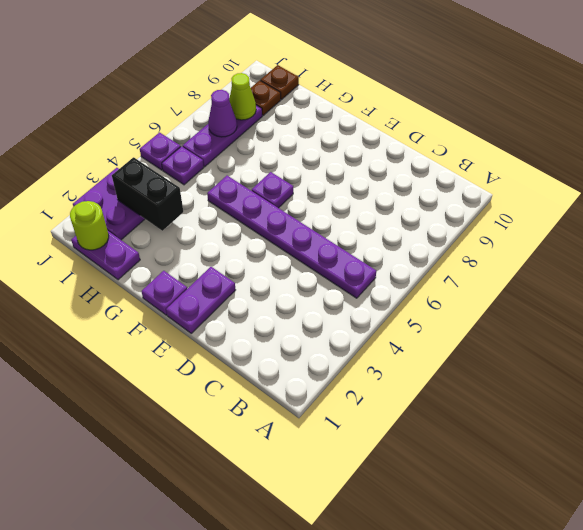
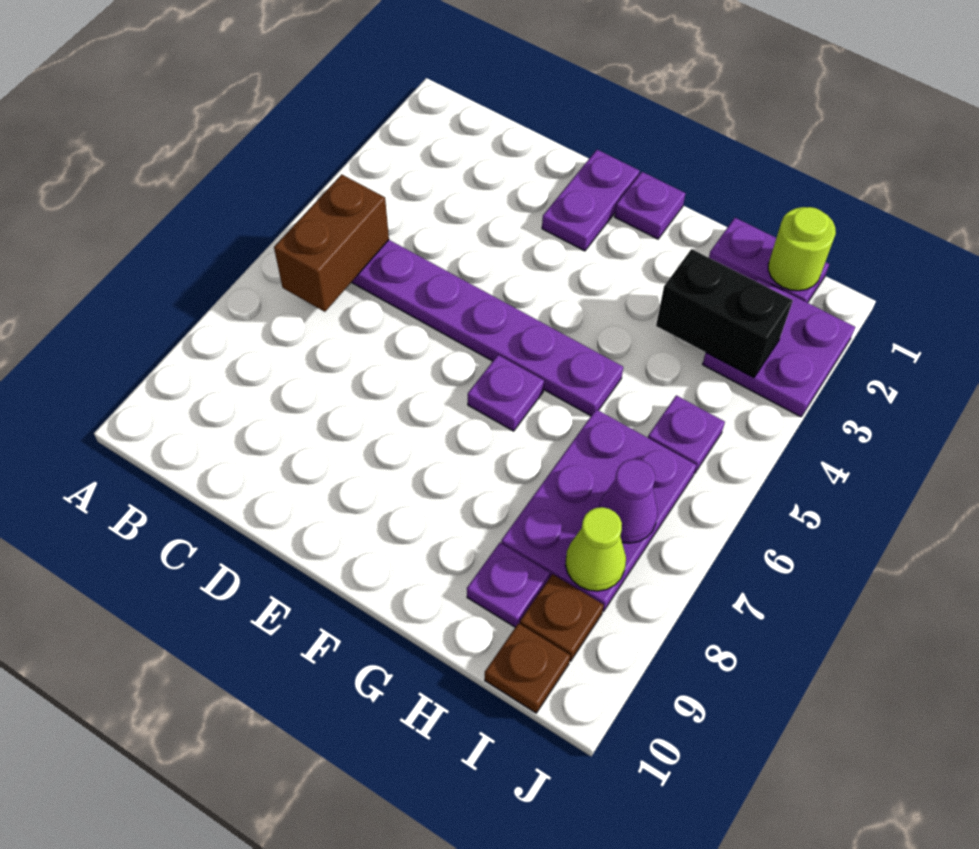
none -> brown 1x2 brick [274,174,389,312]
purple 1x3 plate [183,105,262,167] -> purple 2x3 plate [501,409,696,612]
purple 1x1 plate [140,132,181,170] -> purple 1x1 plate moved to [467,543,550,627]

